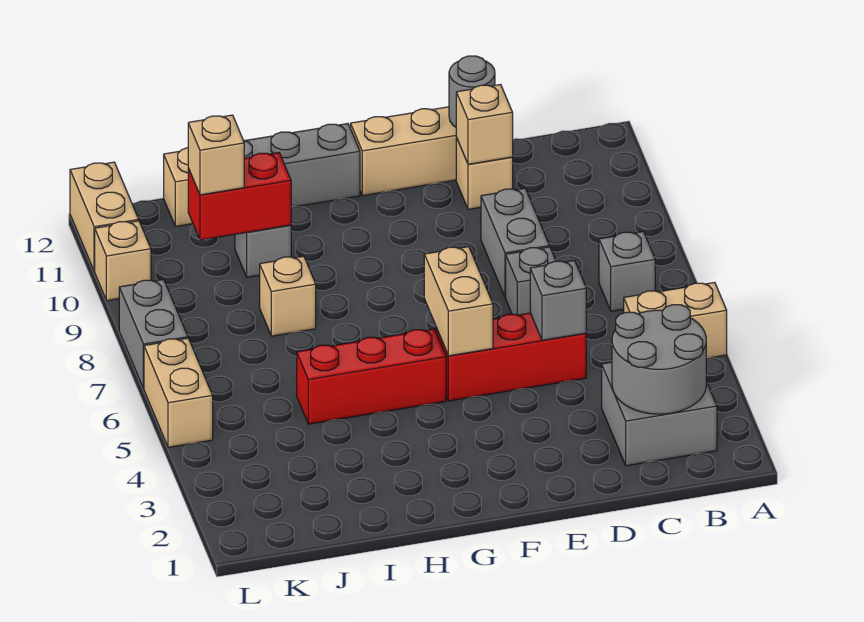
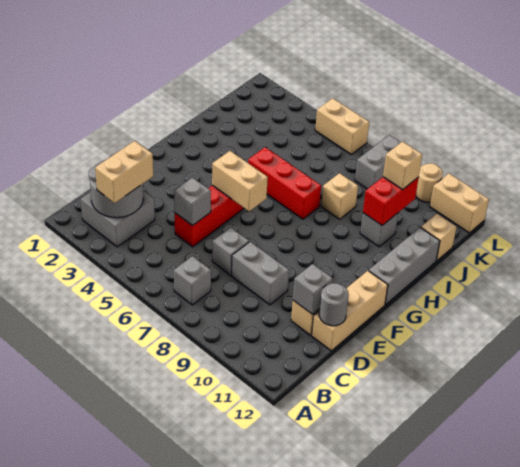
tan 1x2 brick [624,282,727,358] -> tan 1x2 brick moved to [95,141,153,203]
tan 1x1 brick [456,84,513,164] -> grey 1x1 brick [293,264,333,314]
red 1x3 brick [297,329,446,424] -> red 1x3 brick turned to [248,147,321,219]
grey 1x2 brick [119,280,188,389] -> grey 1x2 brick turned to [355,135,401,189]
tan 1x1 brick [95,221,151,301] -> tan 1x1 round brick [416,163,443,202]

